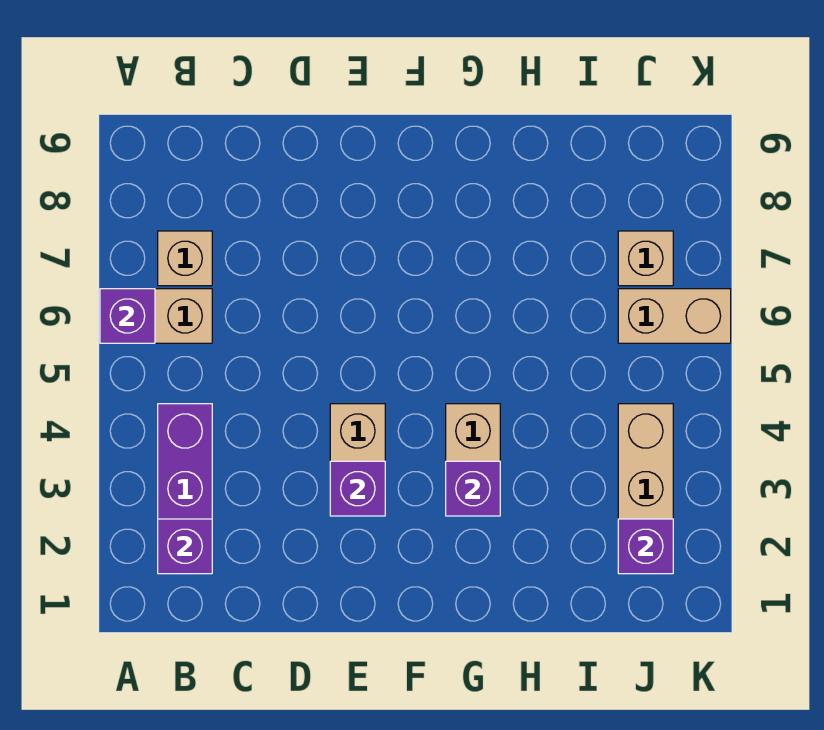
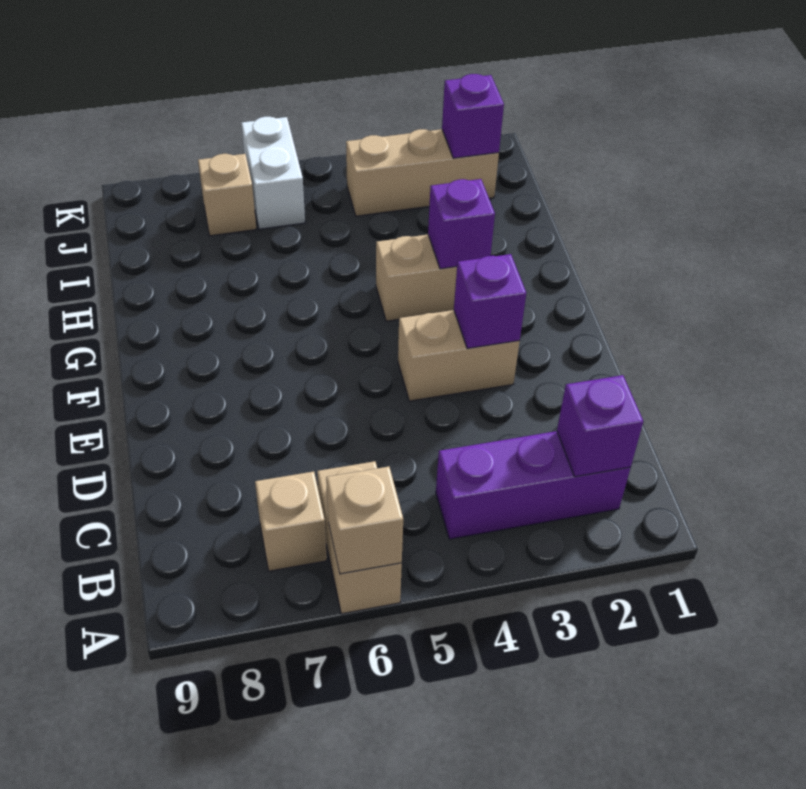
purple 1x1 brick [100,289,155,343] -> tan 1x1 brick [326,467,403,574]
tan 1x2 brick [618,289,731,343] -> white 1x2 brick [241,117,305,229]

